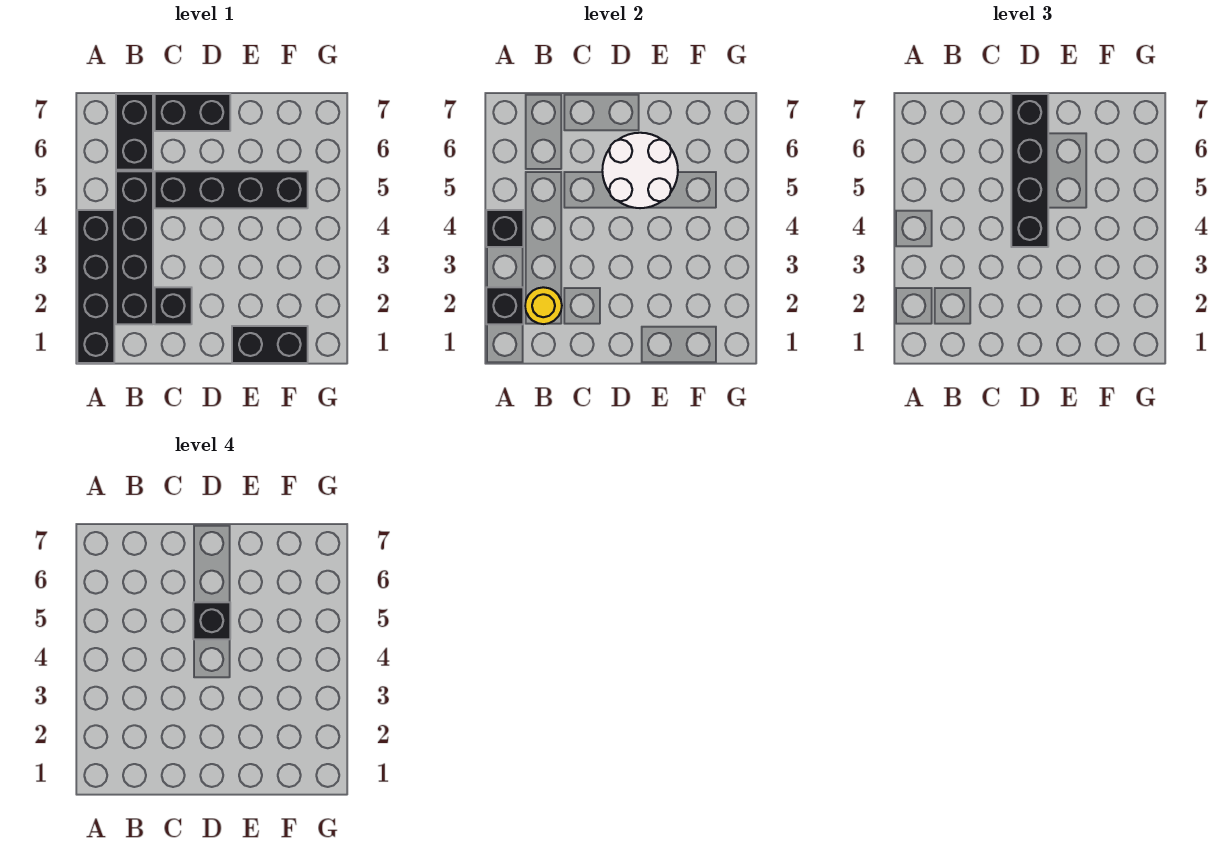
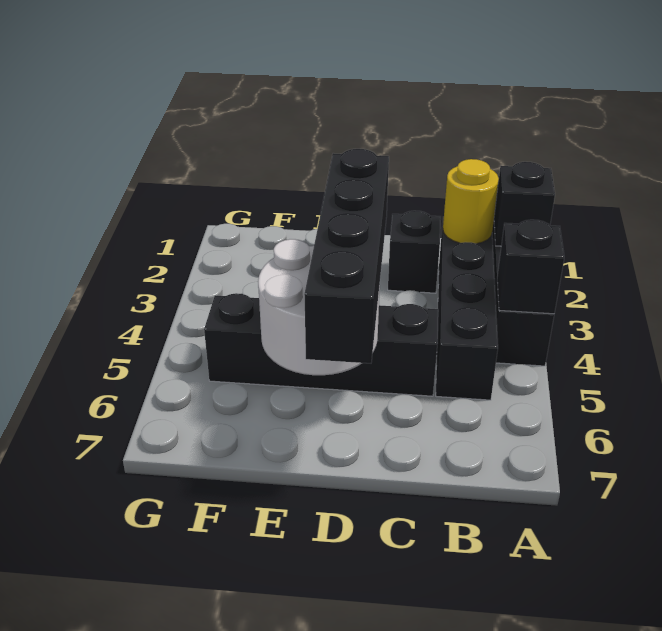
black 1x2 brick [116,94,153,170] -> none
black 1x2 brick [155,94,230,131] -> none
black 1x1 brick [193,602,230,639] -> none
black 1x2 brick [232,326,308,363] -> none

